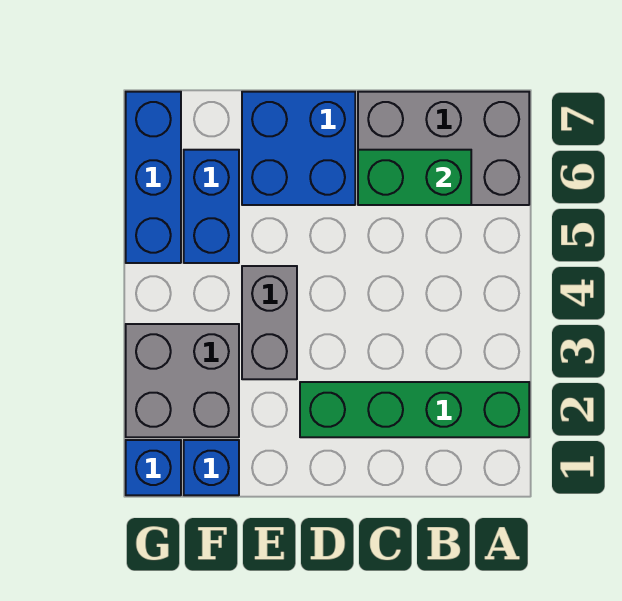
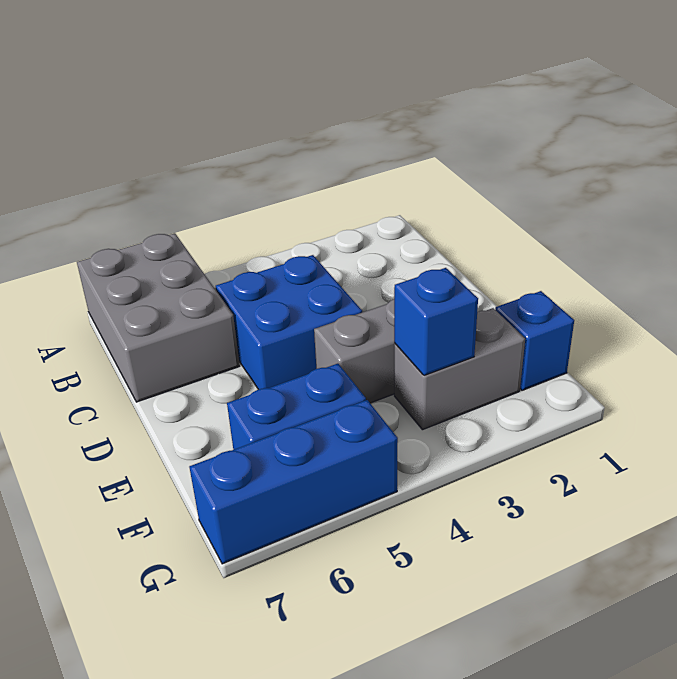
green 1x4 brick [300,382,529,437] -> none
green 1x2 brick [358,150,471,205] -> none
blue 2x2 brick [242,92,355,205] -> blue 2x2 brick moved to [216,255,362,389]
grey 2x2 brick [126,324,239,437] -> grey 1x2 brick [394,308,525,430]
blue 1x1 brick [126,440,181,495] -> blue 1x1 brick moved to [394,268,478,375]

